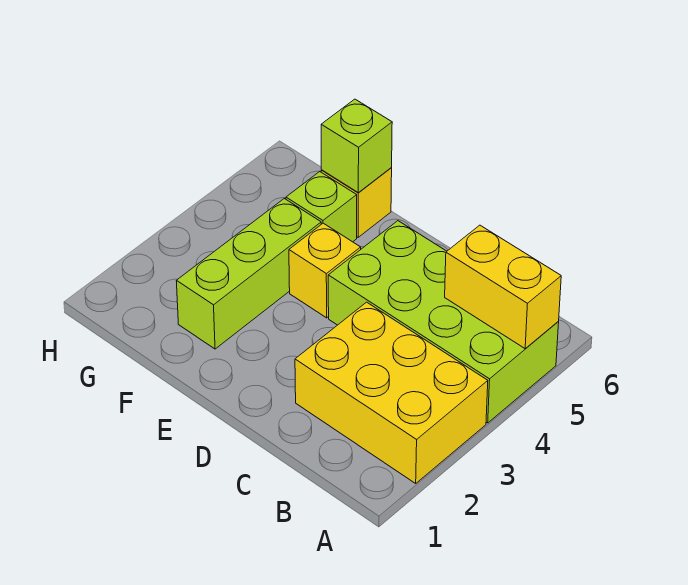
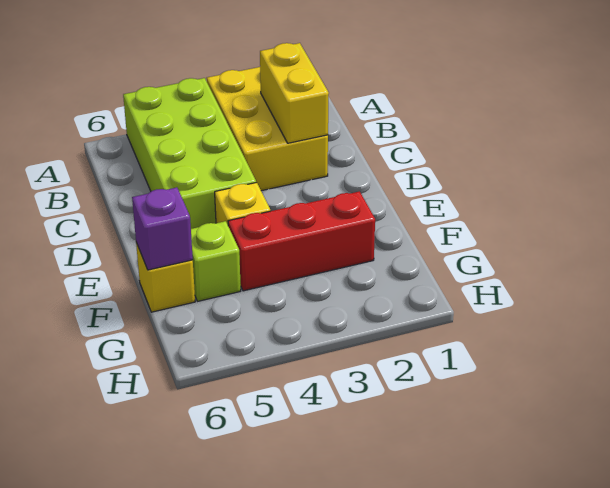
yellow 1x2 brick [445,225,561,349] -> yellow 1x2 brick moved to [260,43,329,143]
lime 1x3 brick [177,199,321,349] -> red 1x3 brick [228,191,375,291]
lime 1x1 brick [321,99,392,193] -> purple 1x1 brick [132,187,193,270]

